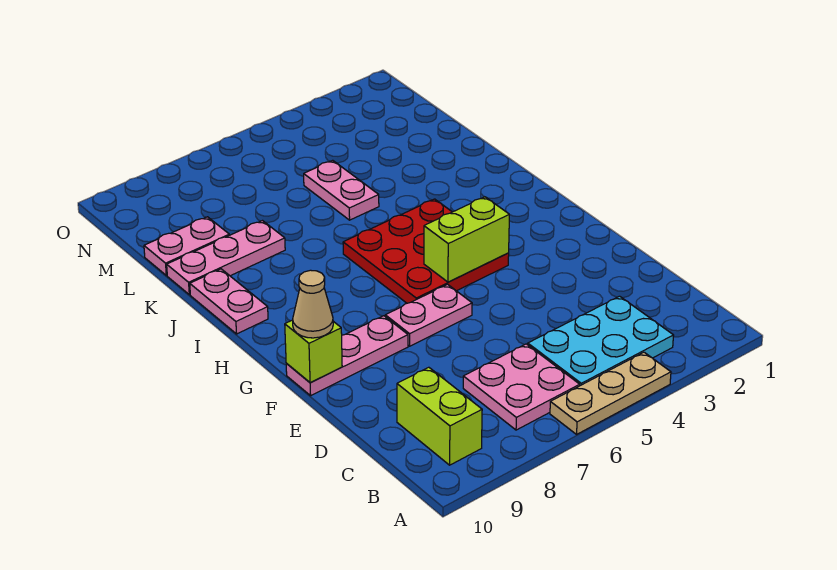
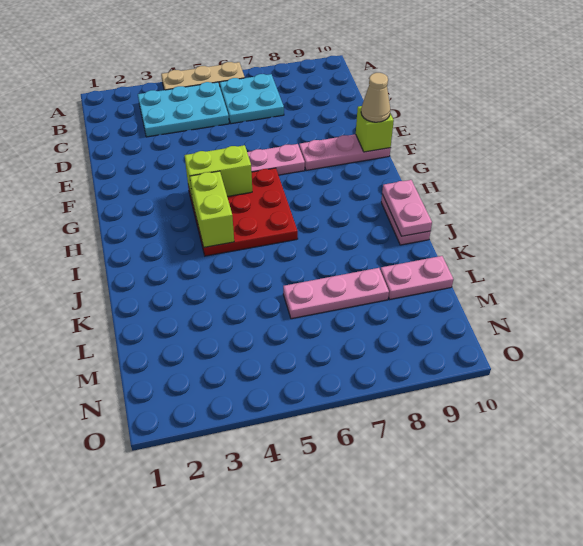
pink 2x2 plate [463,344,580,430] -> cyan 2x2 plate [220,74,284,124]
lime 1x2 brick [397,367,482,465] -> lime 1x2 brick moved to [190,171,234,247]
pink 1x2 plate [304,160,379,220] -> pink 1x2 plate moved to [382,180,432,236]
pink 1x3 plate [167,221,285,295] -> pink 1x3 plate moved to [283,268,389,319]

